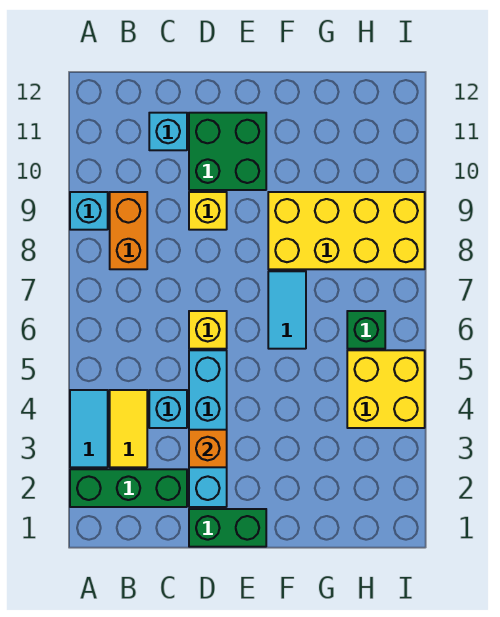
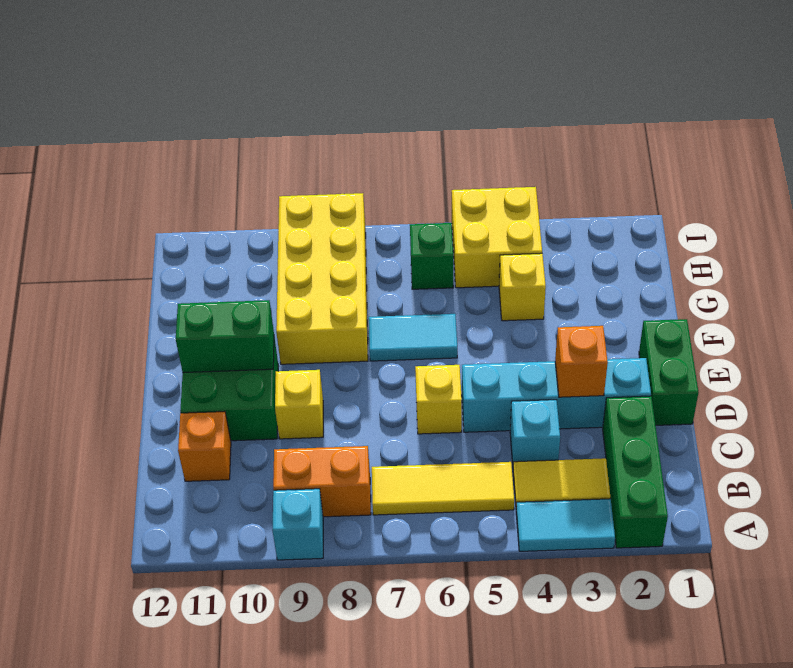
none -> yellow 1x3 tile [372,462,514,515]
cyan 1x1 brick [149,113,187,150] -> orange 1x1 brick [178,412,231,481]
none -> green 1x2 brick [176,300,274,373]
none -> yellow 1x1 brick [499,253,546,321]

